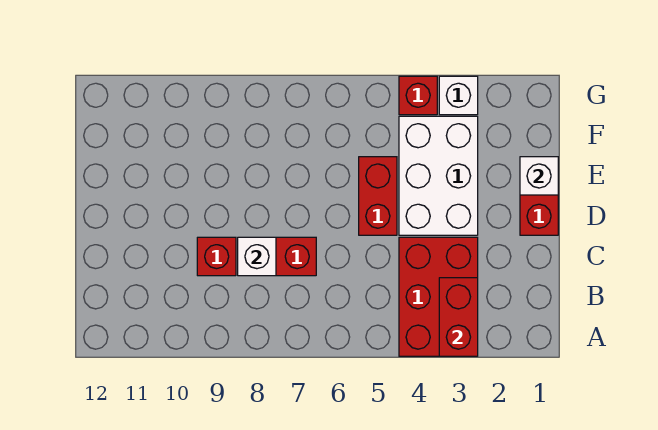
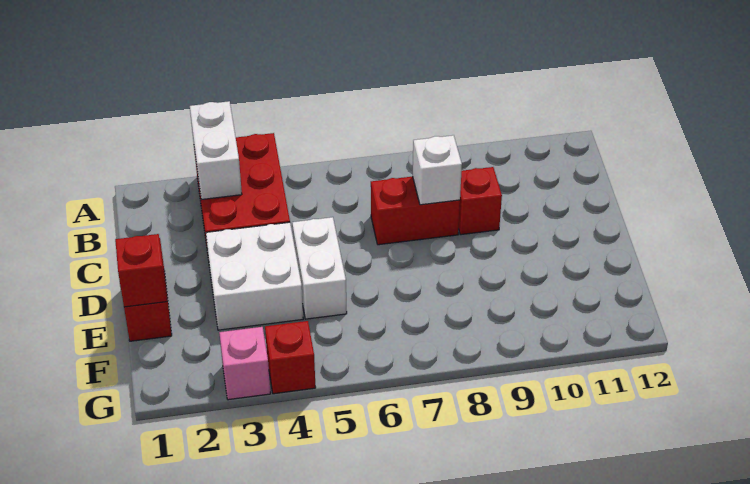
red 1x2 brick [439,278,478,356] -> white 1x2 brick [190,101,242,200]
white 2x3 brick [399,116,478,235] -> white 2x2 brick [206,222,303,330]
red 1x2 brick [359,157,397,235] -> white 1x2 brick [292,217,347,319]
white 1x1 brick [520,157,558,195] -> red 1x1 brick [115,234,167,307]
white 1x1 brick [439,76,478,115] -> pink 1x1 brick [219,327,270,400]

